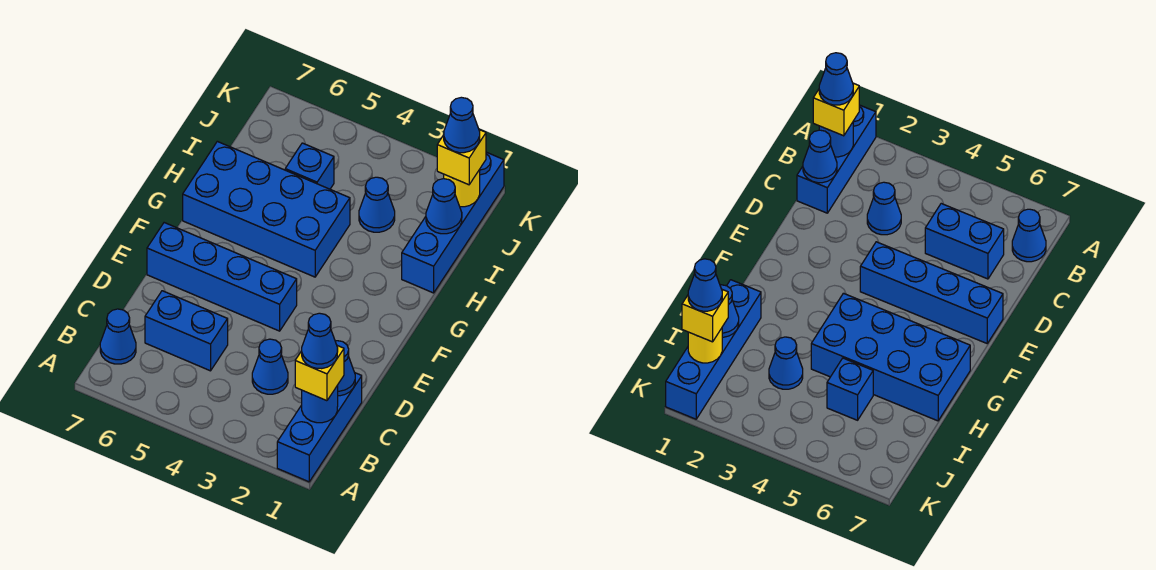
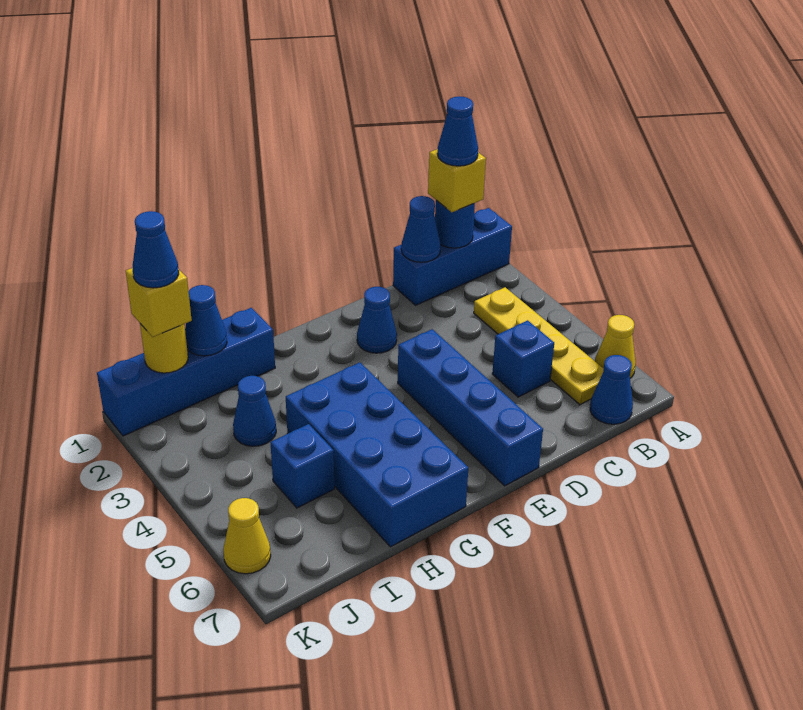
none -> yellow 1x1 cone [595,315,635,378]
none -> yellow 1x4 plate [474,287,604,405]
blue 1x1 cone [252,339,288,394] -> blue 1x1 cone moved to [357,287,397,353]
blue 1x2 brick [145,291,228,371] -> blue 1x1 brick [492,320,554,397]
none -> yellow 1x1 cone [223,498,271,574]

